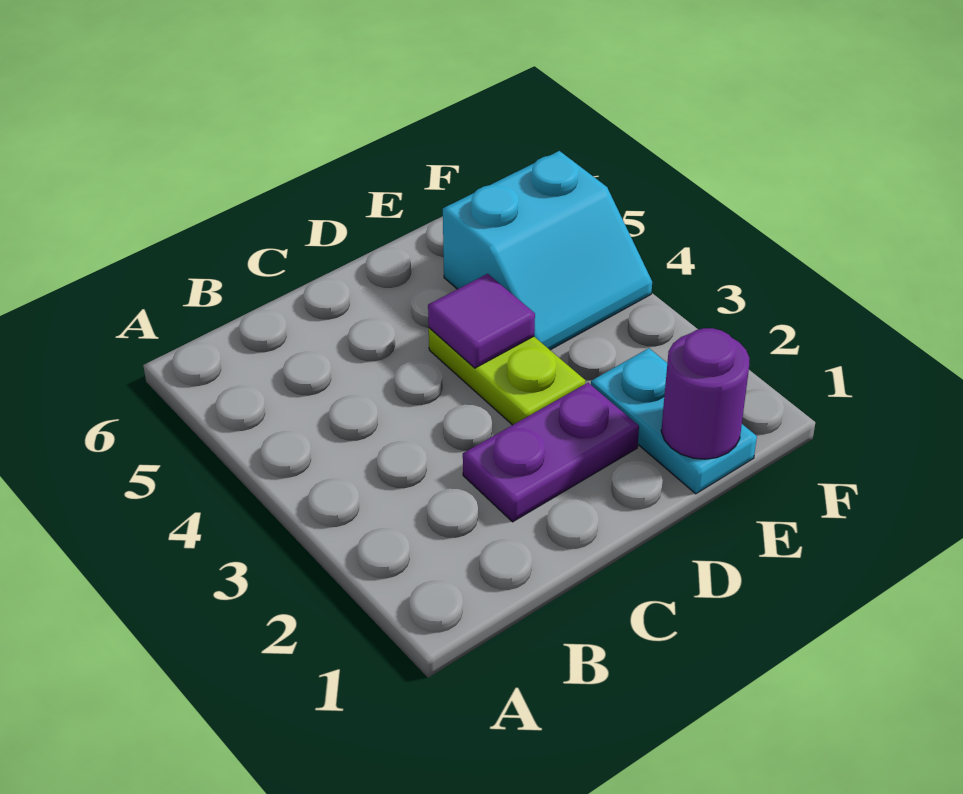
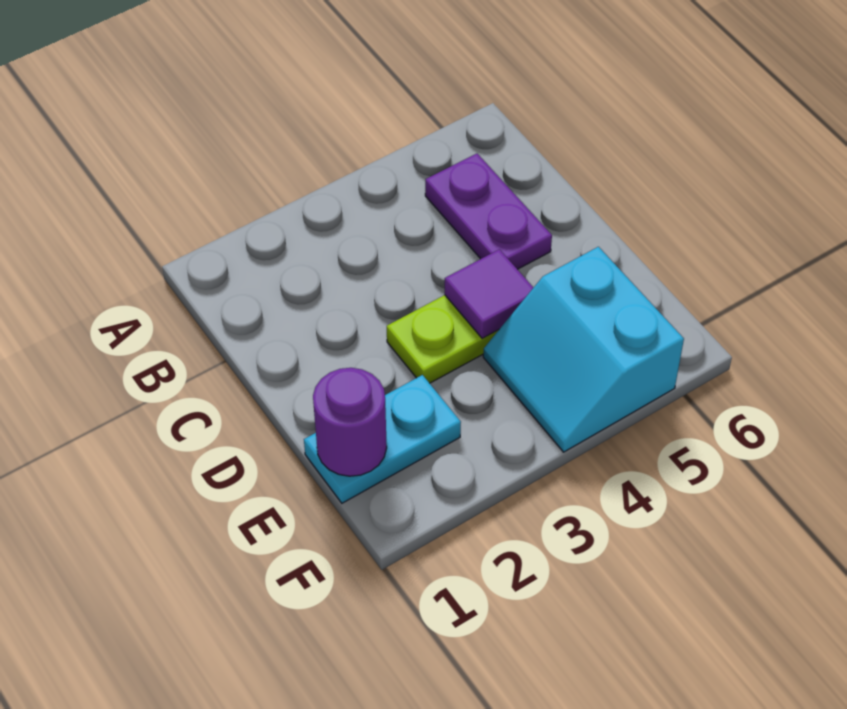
purple 1x2 plate [463,383,639,522] -> purple 1x2 plate moved to [425,154,552,269]

